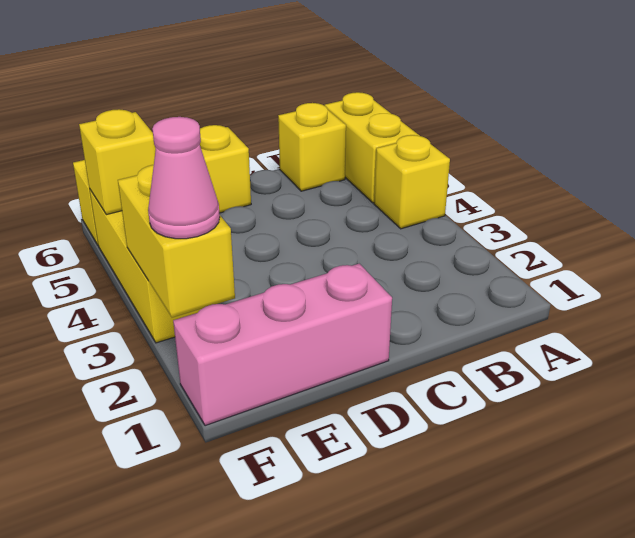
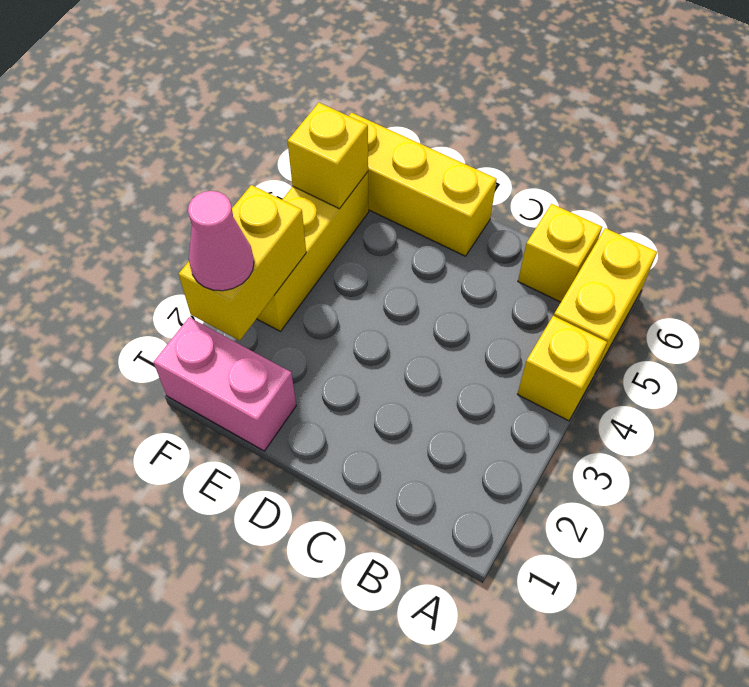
pink 1x3 brick [173,264,392,426] -> pink 1x2 brick [154,317,296,451]

